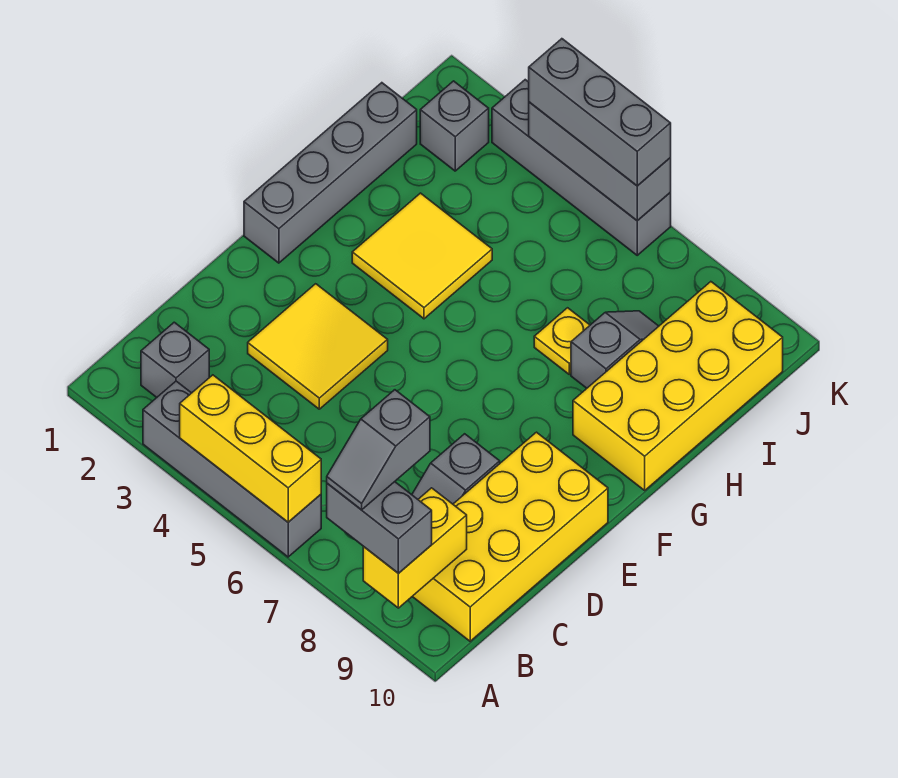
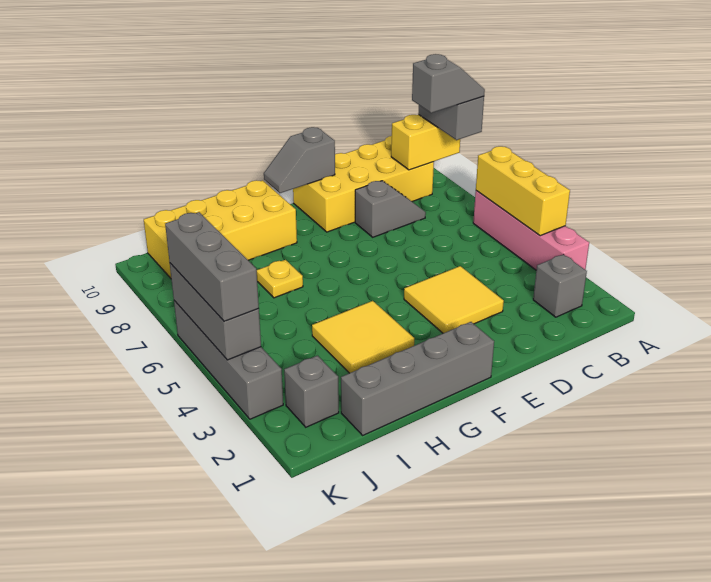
grey 1x4 brick [143,381,321,557] -> pink 1x4 brick [473,191,589,270]
grey 1x2 slope [571,311,659,388] -> grey 1x2 slope moved to [264,127,335,193]

